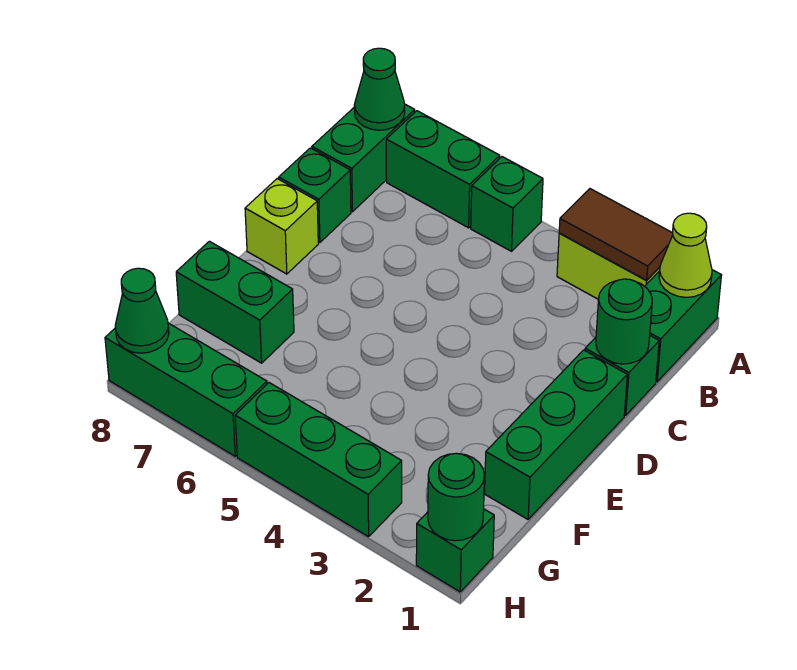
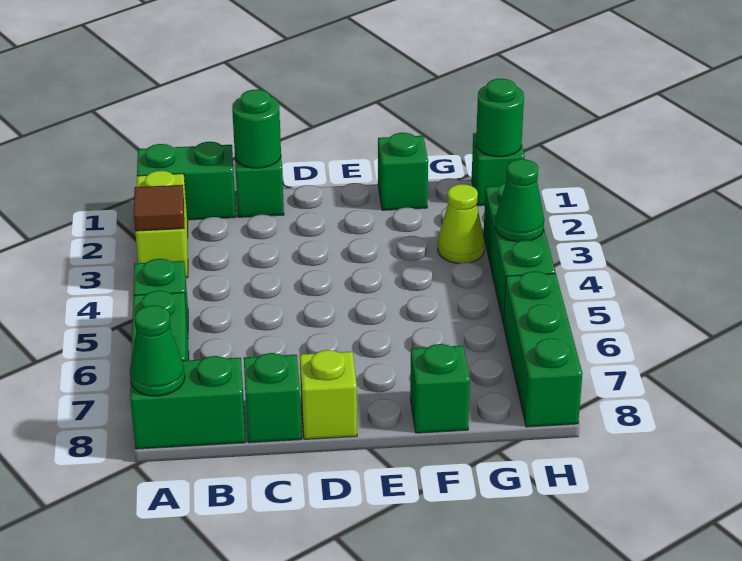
lime 1x1 cone [659,213,712,297] -> lime 1x1 cone moved to [438,184,485,263]
brown 1x2 tile [559,189,673,280] -> brown 1x1 tile [134,185,184,231]
green 1x3 brick [485,350,627,519] -> green 1x1 brick [378,133,428,210]
green 1x2 brick [176,241,294,363] -> green 1x1 brick [410,344,470,433]
green 1x1 cone [115,268,169,353] -> green 1x1 cone moved to [495,159,544,242]

